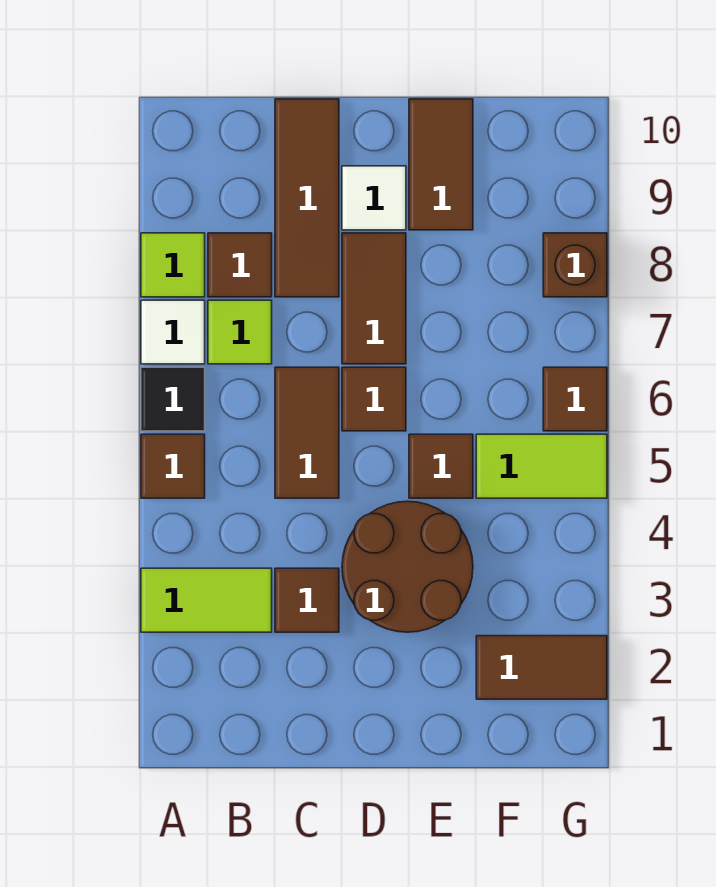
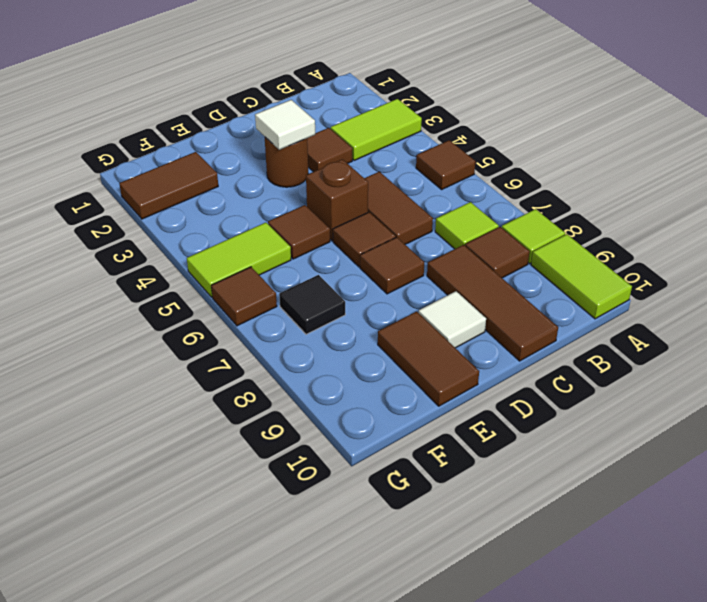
black 1x1 tile [141,367,205,431] -> black 1x1 tile moved to [279,275,345,334]
white 1x1 tile [141,300,205,364] -> white 1x1 tile moved to [255,100,315,150]
none -> lime 1x2 tile [531,234,632,319]
brown 2x2 round brick [342,501,473,632] -> brown 1x1 round brick [265,137,308,187]
brown 1x2 tile [342,233,406,364] -> brown 1x1 tile [360,237,424,294]
brown 1x1 brick [543,233,607,297] -> brown 1x1 brick moved to [306,159,368,241]

